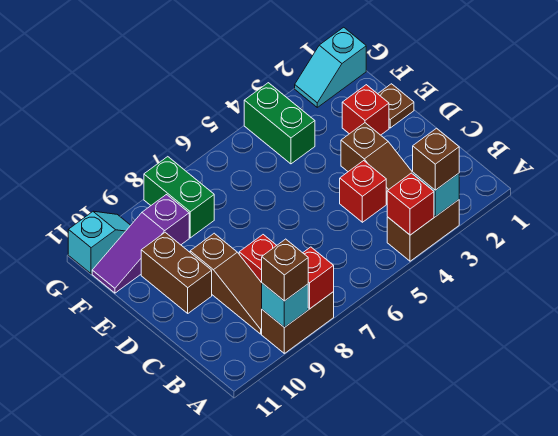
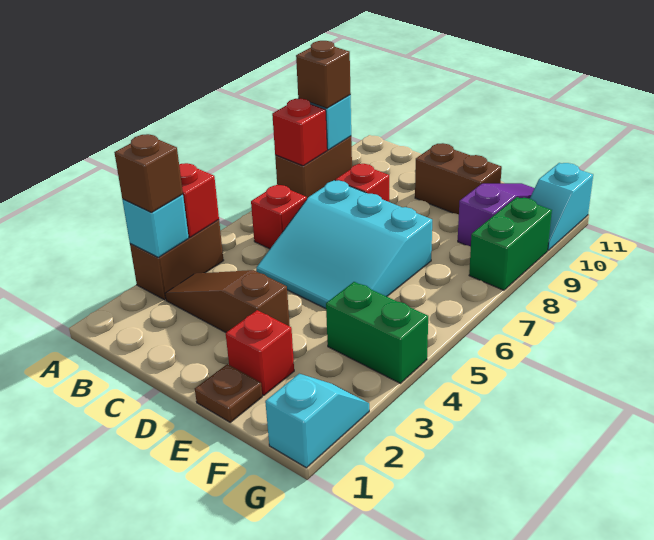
brown 1x3 slope [190,233,262,334] -> none
red 1x1 brick [340,161,386,222] -> red 1x1 brick moved to [251,185,307,249]
none -> cyan 3x3 slope [256,180,432,309]
green 1x2 brick [144,157,214,238] -> green 1x2 brick turned to [469,197,552,290]

